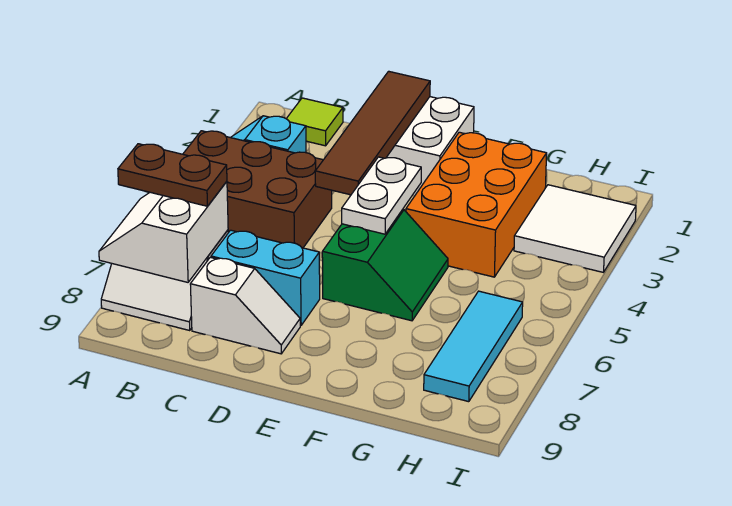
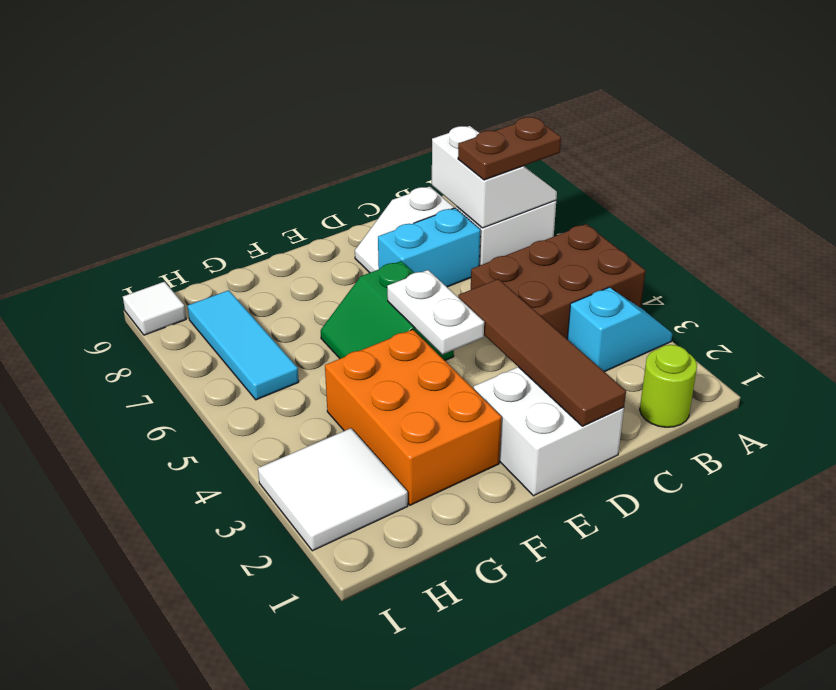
lime 1x1 tile [286,98,343,146] -> lime 1x1 round brick [640,345,697,427]
none -> white 1x1 tile [123,282,186,335]

